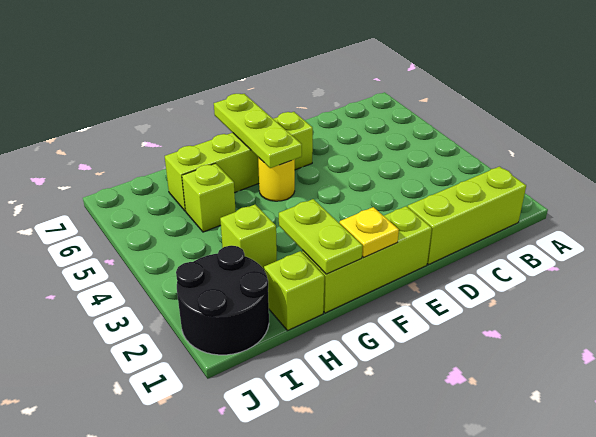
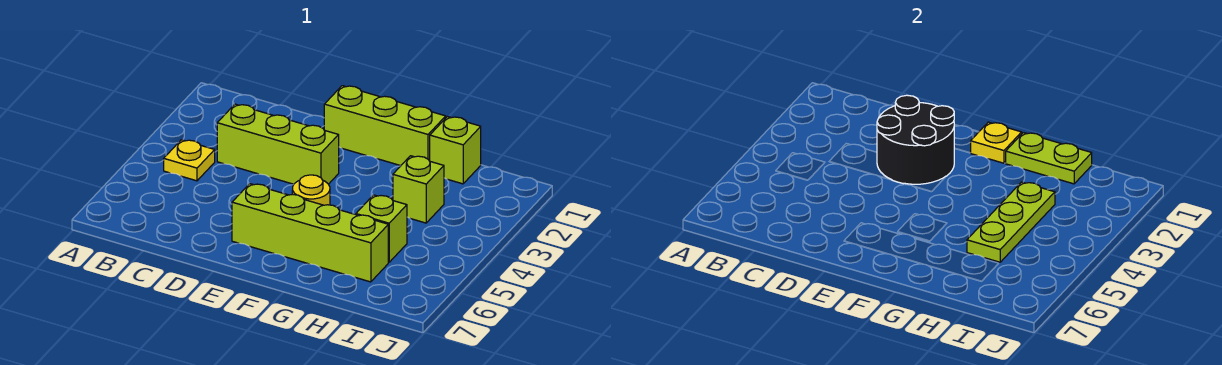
lime 1x3 brick [408,167,526,265] -> lime 1x3 brick moved to [217,104,339,184]
none -> yellow 1x1 plate [164,140,215,181]
lime 1x3 plate [214,94,302,168] -> lime 1x3 plate moved to [967,182,1055,262]
lime 1x2 plate [279,199,363,274] -> lime 1x2 plate turned to [1006,133,1092,184]
black 2x2 round brick [176,246,269,355] -> black 2x2 round brick moved to [877,95,954,184]

